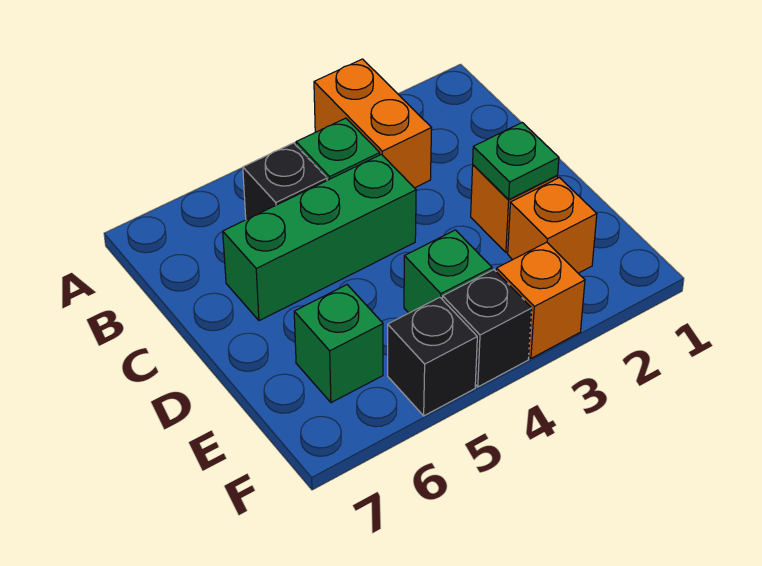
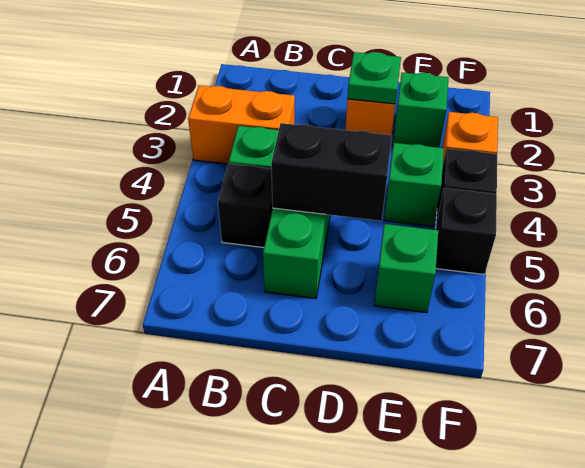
none -> black 1x2 brick [271,123,392,221]
orange 1x1 brick [508,178,597,273] -> green 1x1 brick [393,73,449,148]

